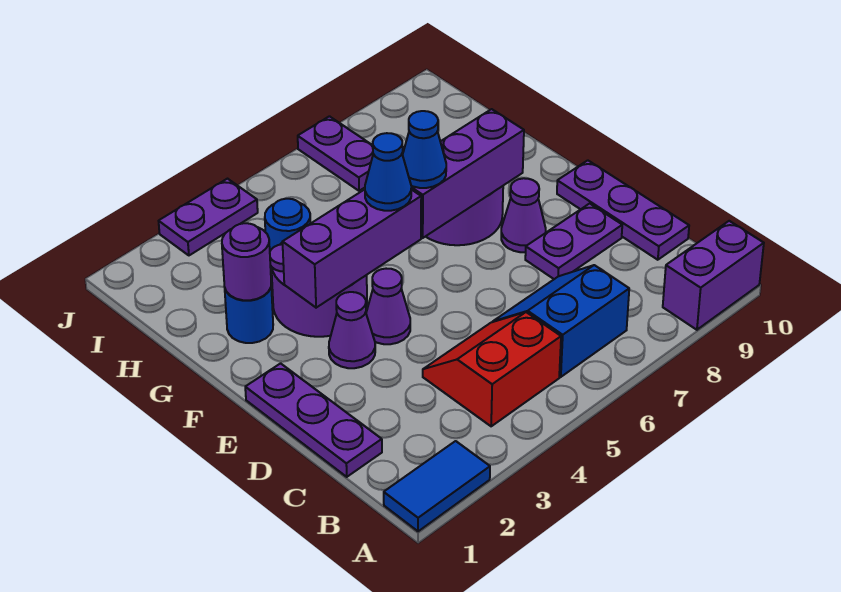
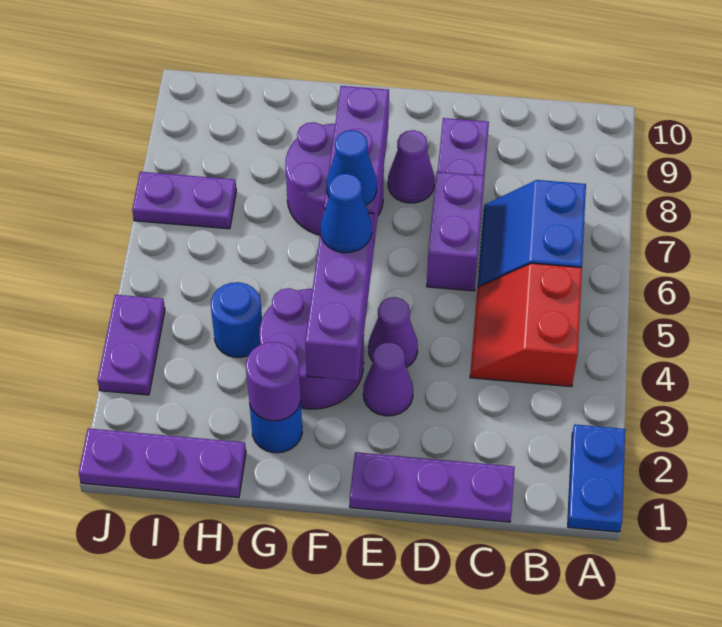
blue 1x2 tile [384,441,490,531] -> blue 1x2 plate [568,424,625,532]
purple 1x2 brick [663,221,764,330] -> purple 1x2 brick moved to [427,172,484,291]
purple 1x3 plate [557,160,689,260] -> purple 1x3 plate moved to [79,428,246,498]

